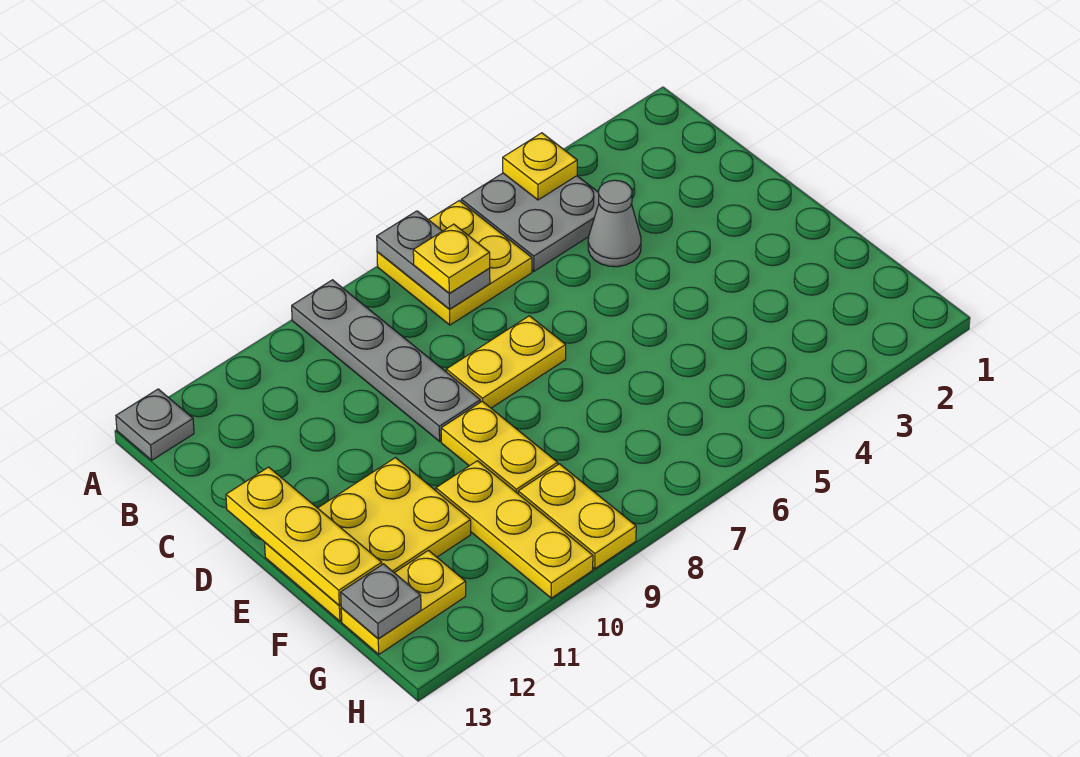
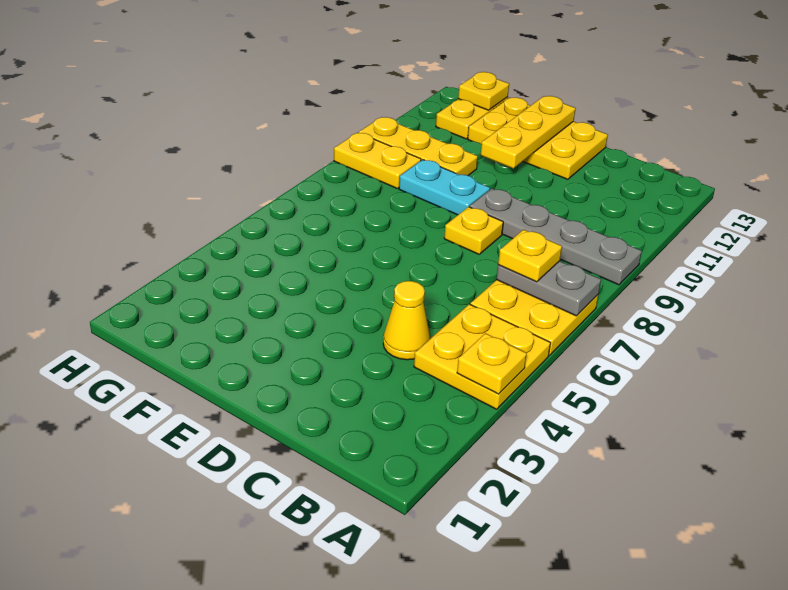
grey 2x2 plate [461,173,599,271] -> yellow 2x2 plate [414,304,550,409]
grey 1x1 plate [116,389,194,460] -> none
grey 1x1 cone [588,180,641,267] -> yellow 1x1 cone [383,281,430,360]
yellow 1x2 plate [446,316,566,408] -> yellow 1x1 plate [444,207,503,254]
yellow 1x3 plate [226,467,382,605] -> yellow 1x3 plate turned to [481,96,576,168]
yellow 1x2 plate [441,401,558,493] -> cyan 1x2 plate [399,160,490,215]
yellow 2x3 plate [265,458,471,621] -> yellow 2x3 plate turned to [468,98,608,179]
grey 1x1 plate [341,564,421,639] -> yellow 1x1 plate [458,72,509,110]

